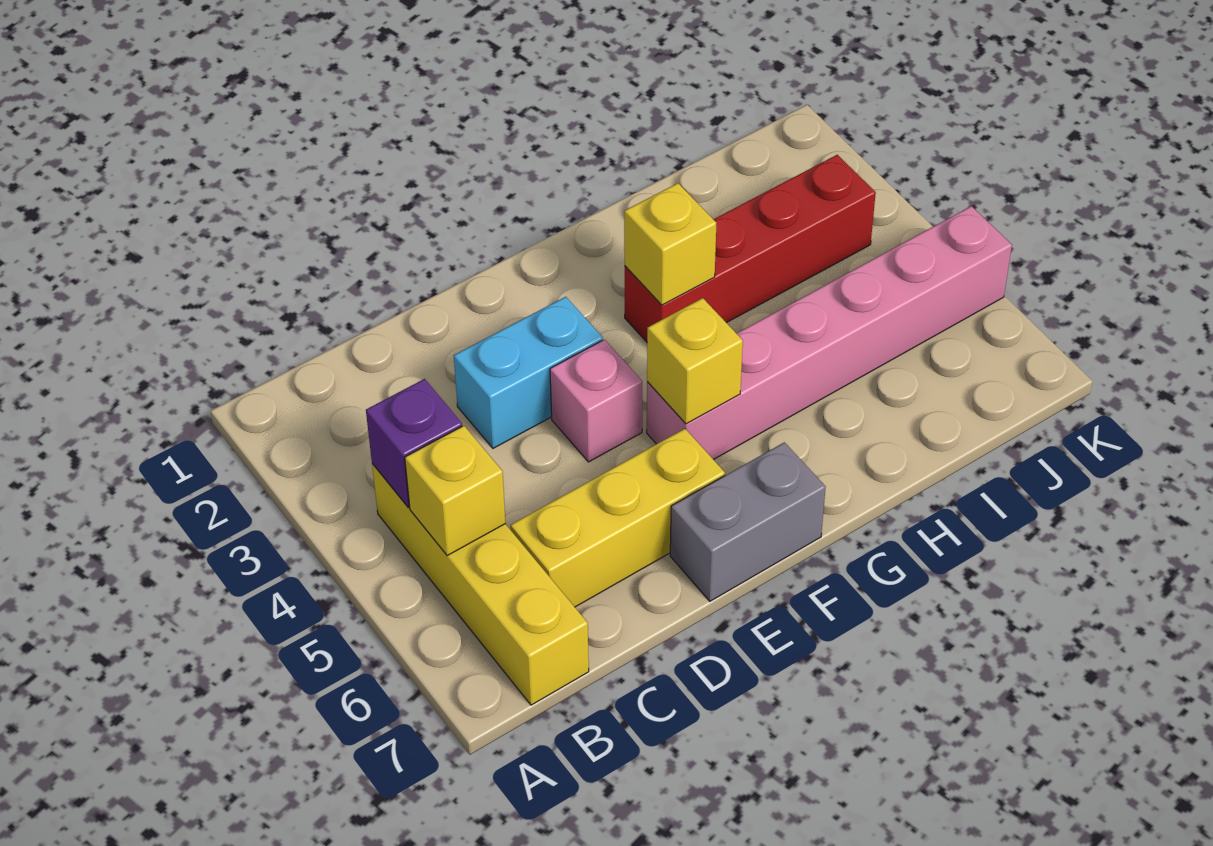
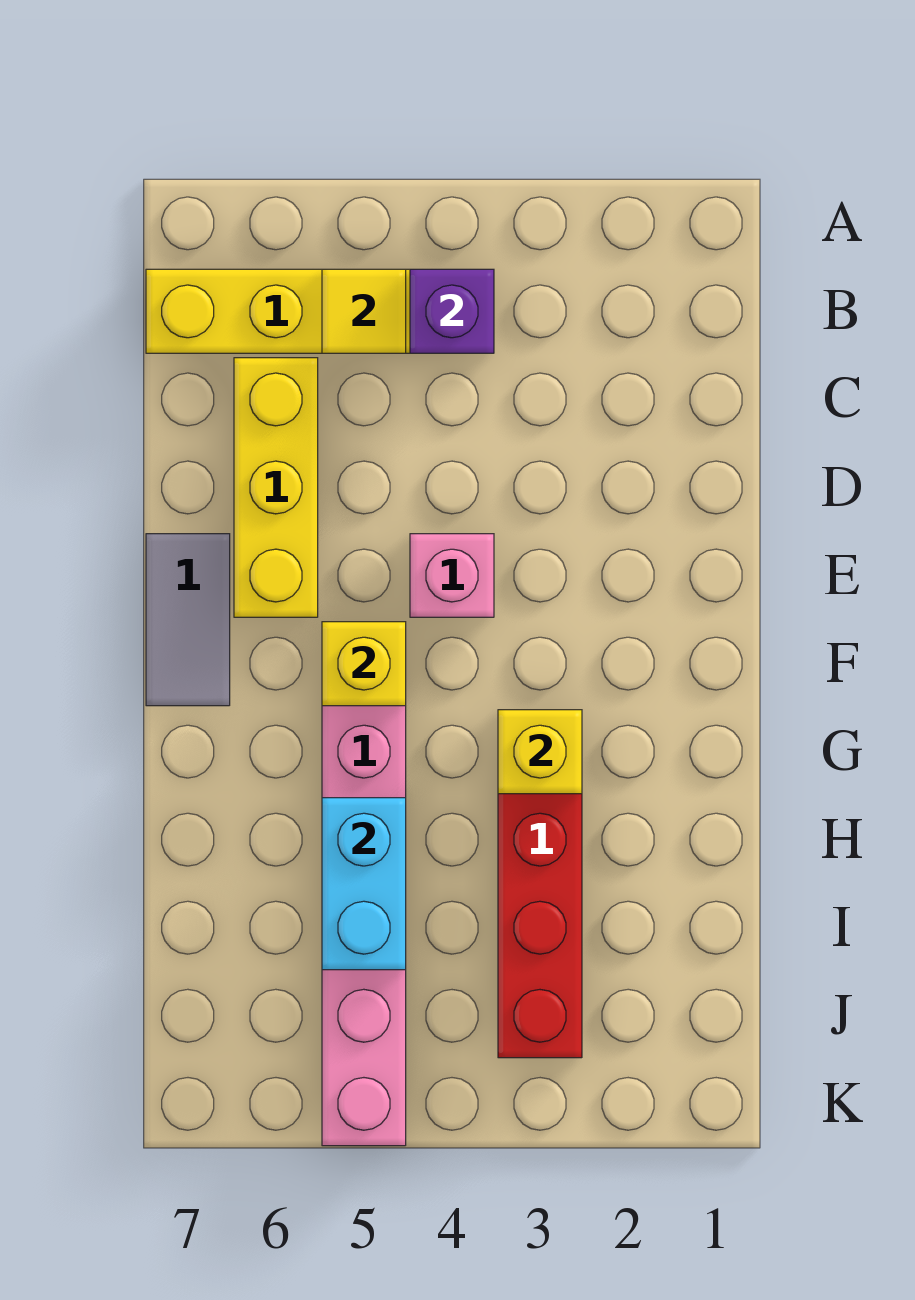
yellow 1x1 brick [405,426,506,555] -> yellow 1x1 tile [322,269,406,353]
cyan 1x2 brick [454,297,603,448] -> cyan 1x2 brick moved to [322,798,406,970]
grey 1x2 brick [670,442,826,601] -> grey 1x2 tile [146,534,230,706]

